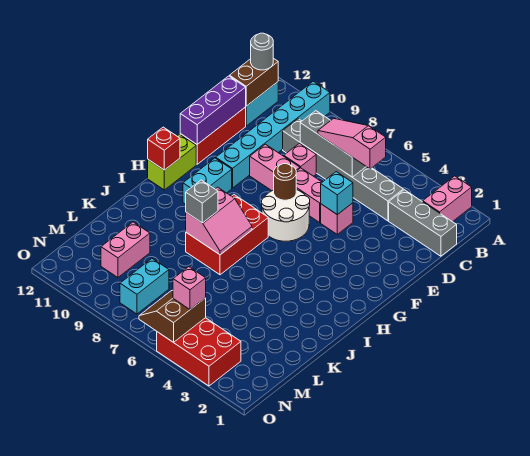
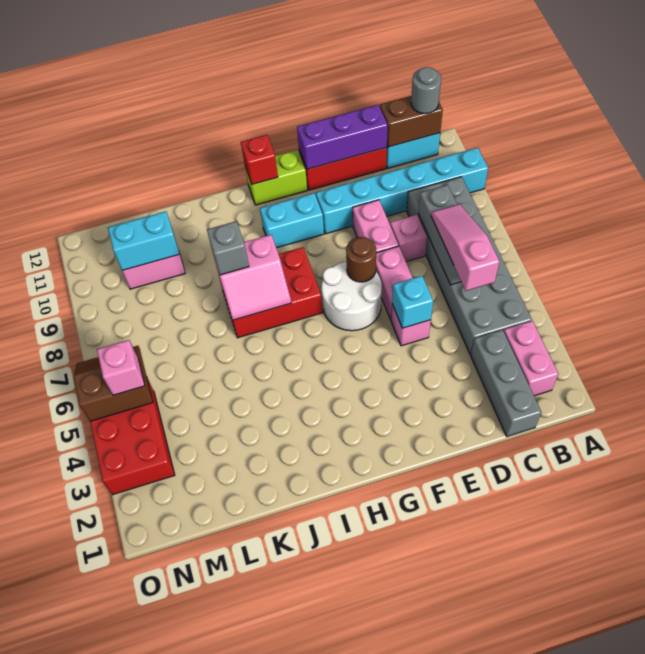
pink 1x2 brick [423,176,472,222] -> pink 1x2 brick turned to [504,321,558,396]
grey 1x6 brick [283,119,403,221] -> grey 2x6 brick [407,177,532,354]
cyan 1x2 brick [120,259,169,314] -> cyan 1x2 brick moved to [108,211,179,270]

